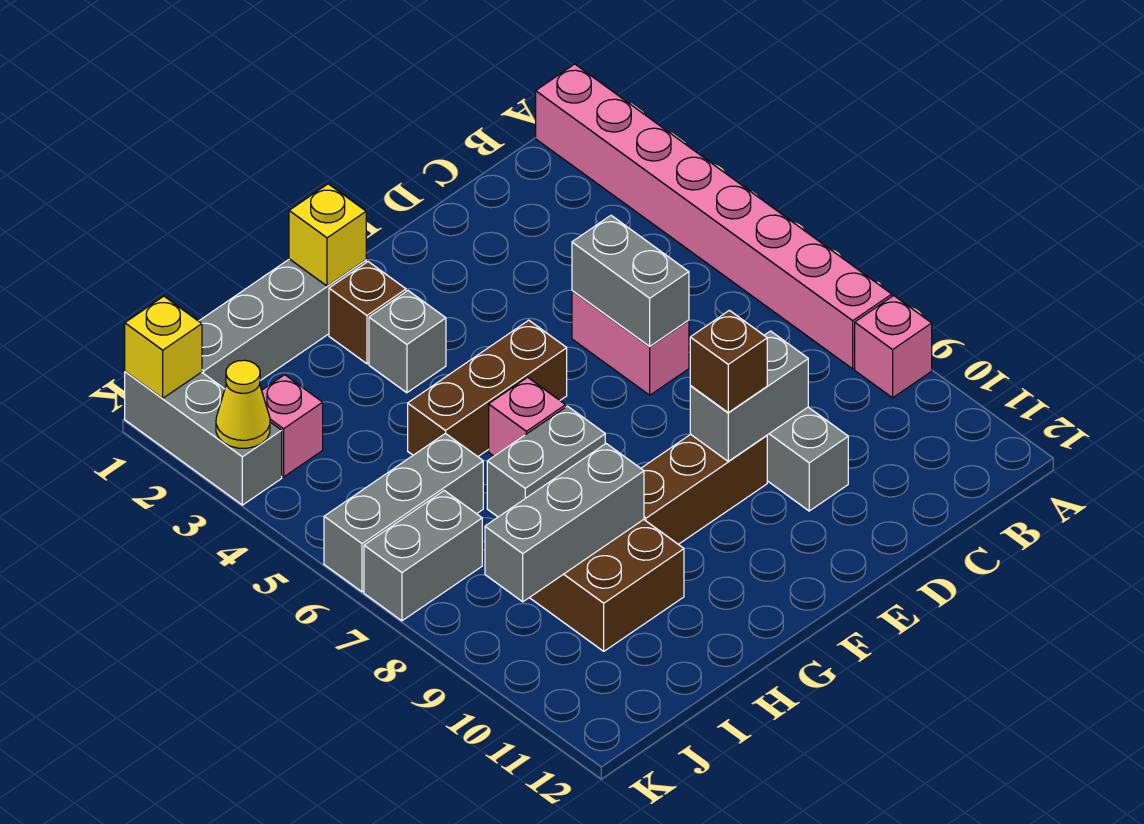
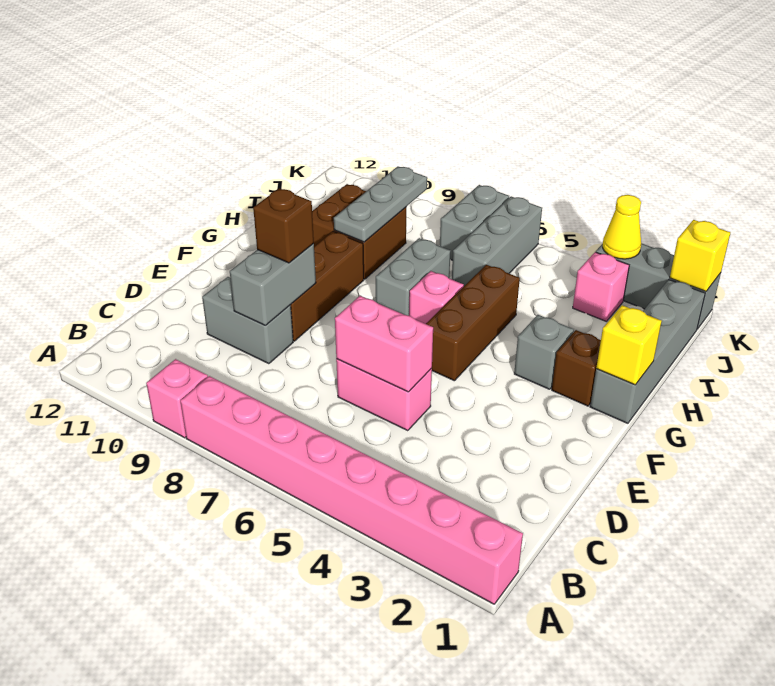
grey 1x2 brick [572,216,689,347] -> pink 1x2 brick [335,296,433,392]
grey 1x3 brick [485,444,644,602] -> grey 1x3 plate [334,167,427,242]

